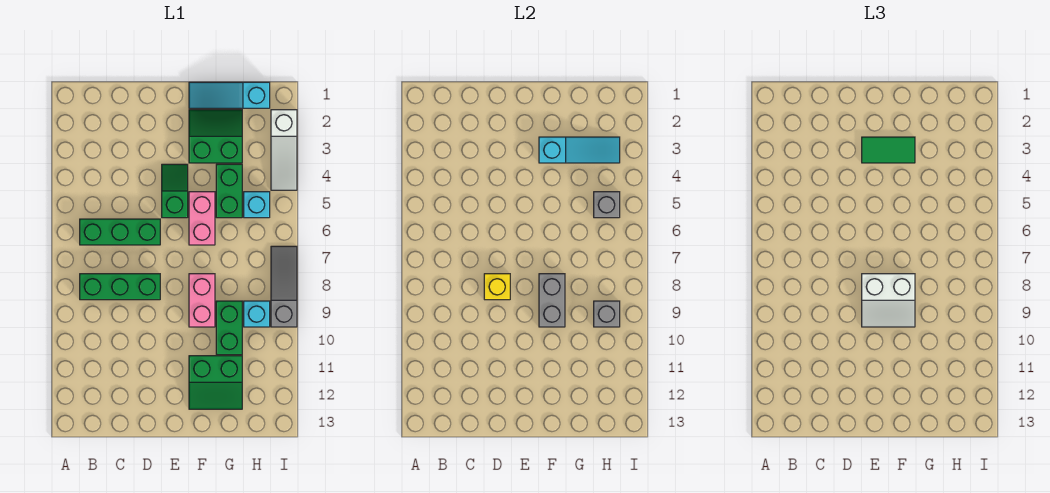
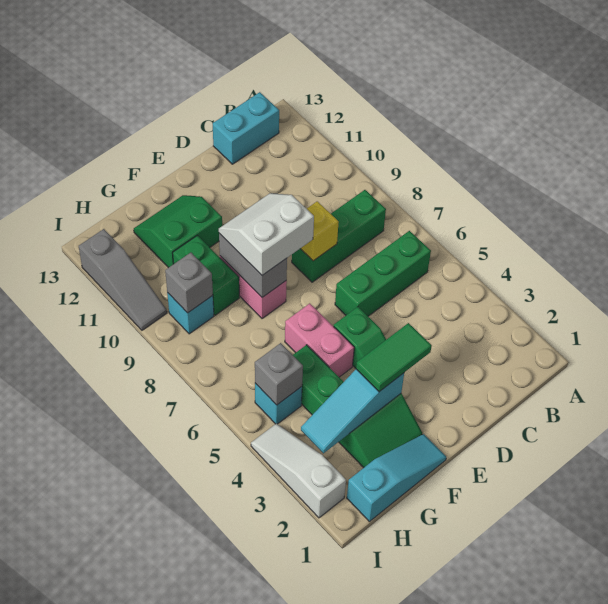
none -> cyan 1x2 brick [213,92,279,164]
grey 1x3 slope [271,246,297,327] -> grey 1x3 slope moved to [79,229,167,330]

